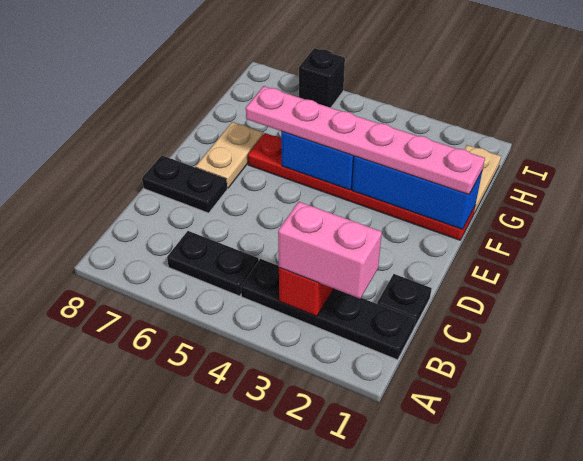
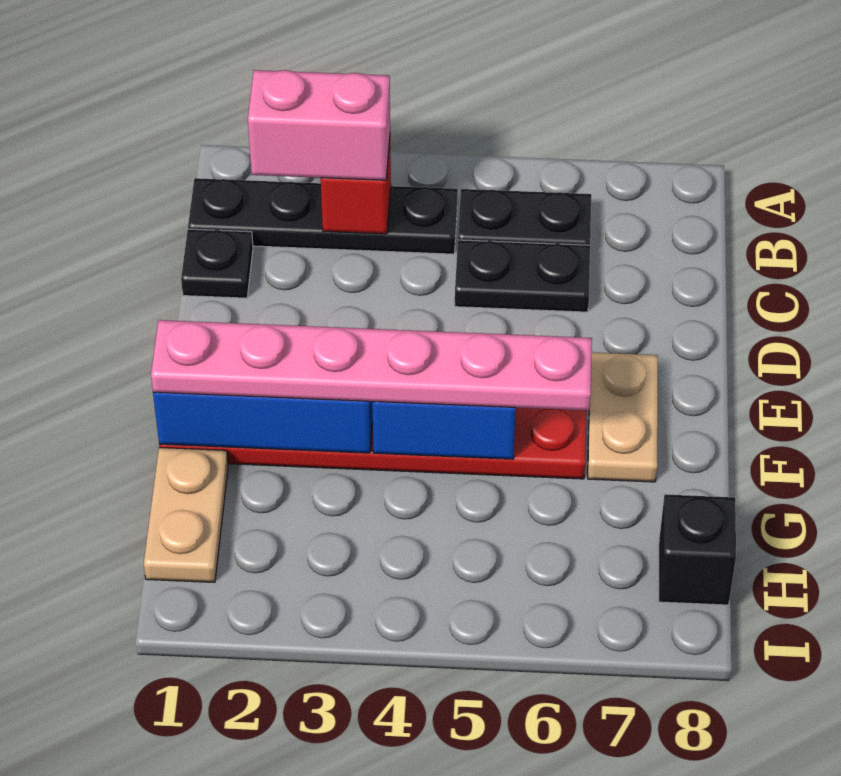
black 1x2 plate [142,156,227,213] -> black 1x2 plate moved to [455,240,590,312]
black 1x1 brick [299,48,345,108] -> black 1x1 brick moved to [659,494,736,605]

